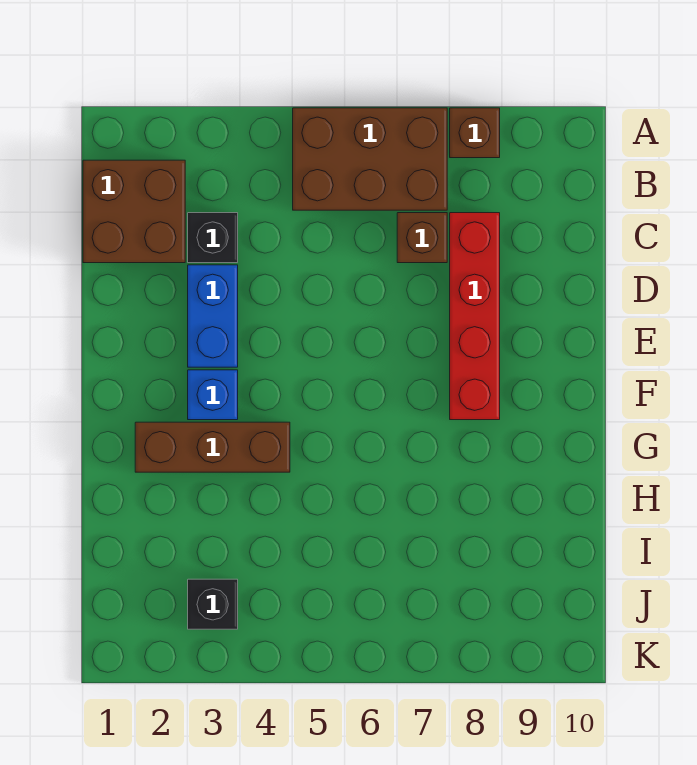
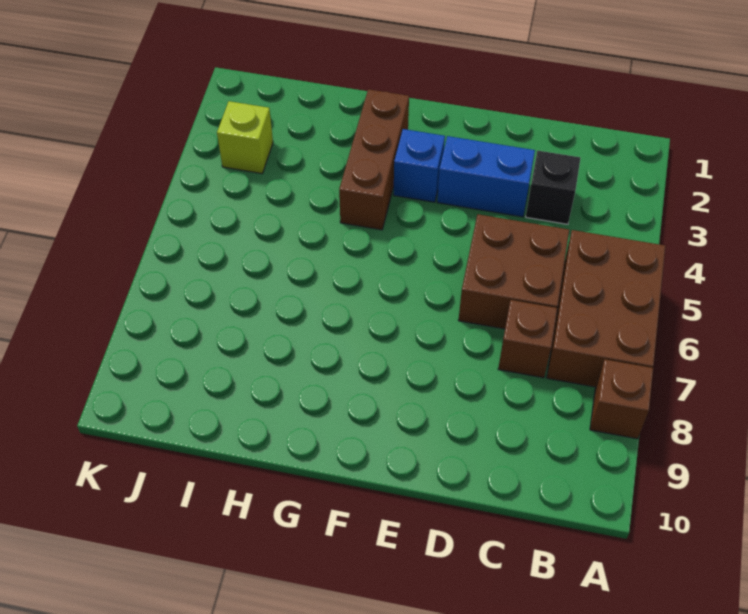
brown 2x2 brick [83,160,185,263] -> brown 2x2 brick moved to [458,214,569,329]
red 1x4 brick [450,213,500,420] -> none
black 1x1 brick [188,579,238,629] -> lime 1x1 brick [217,101,273,174]

